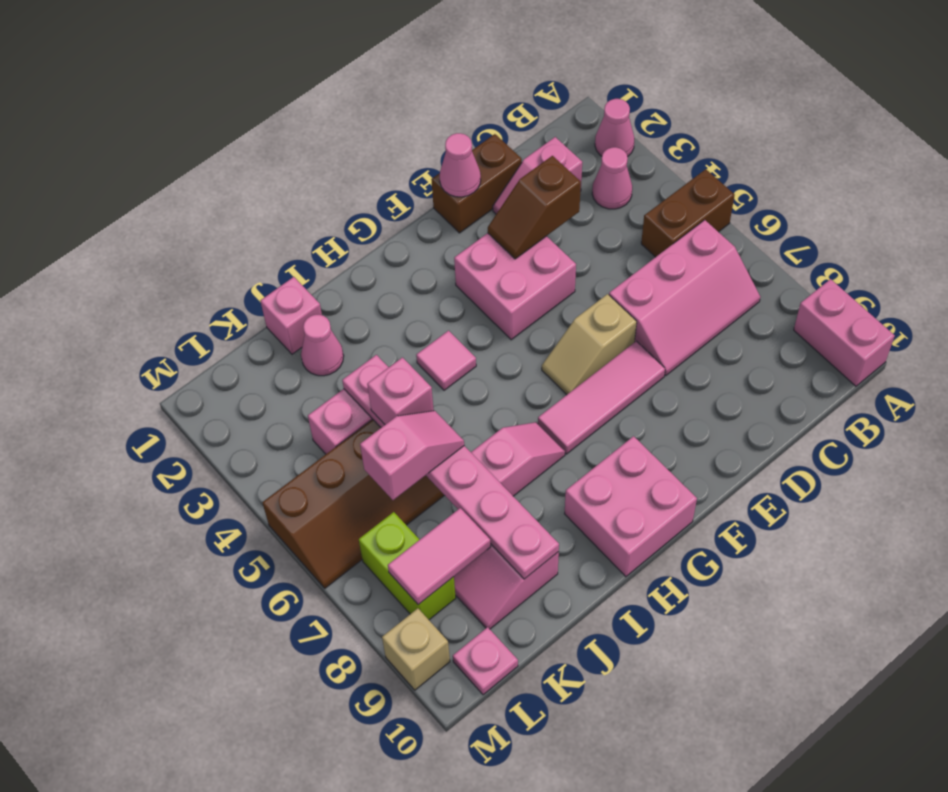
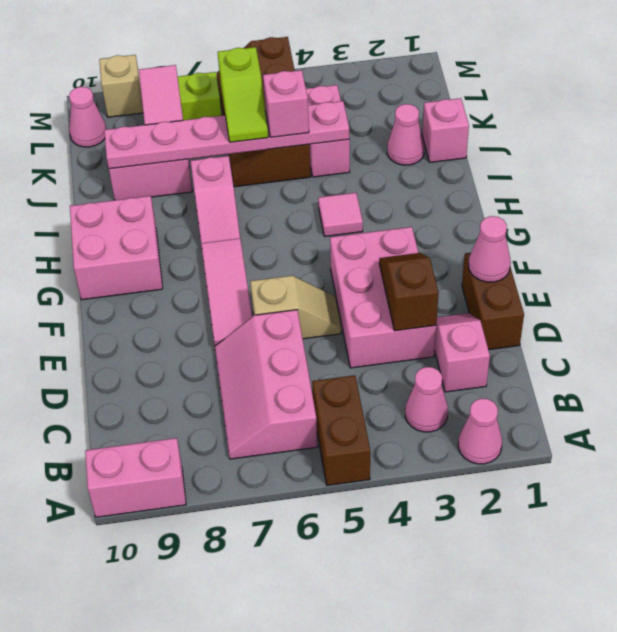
pink 2x2 brick [454,233,576,340] -> pink 2x3 brick [330,227,436,368]
tan 1x2 slope [542,294,637,395] -> tan 1x2 slope turned to [250,276,341,339]
pink 1x2 slope [360,411,464,500] -> lime 1x2 slope [218,47,268,142]
pink 1x1 plate [453,627,518,695] -> pink 1x1 cone [69,87,106,147]

